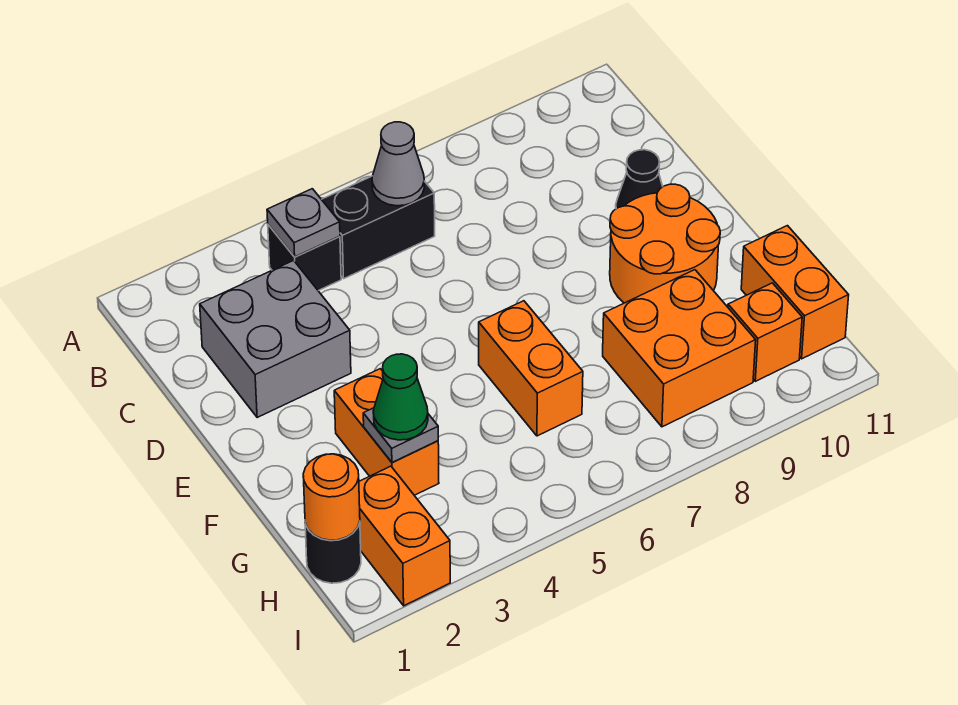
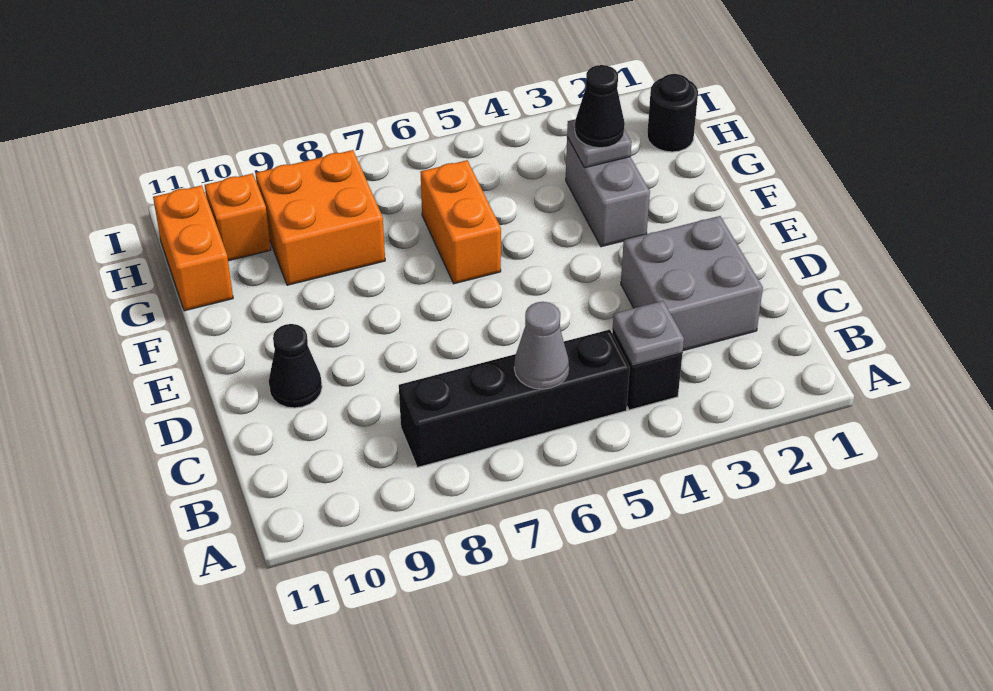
black 1x2 brick [321,176,435,278] -> black 1x4 brick [399,330,630,467]
orange 2x2 round brick [610,184,720,303] -> none
orange 1x2 brick [334,369,439,495] -> grey 1x2 brick [566,137,650,247]
green 1x1 cone [373,354,428,440] -> black 1x1 cone [575,65,625,148]
orange 1x1 round brick [303,454,360,540] -> none
orange 1x2 brick [359,466,450,606] -> none

